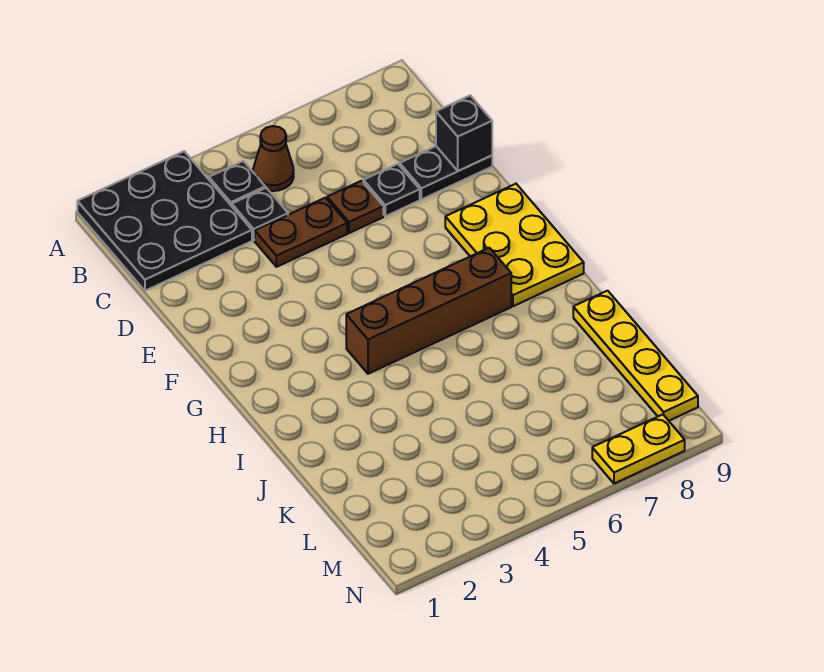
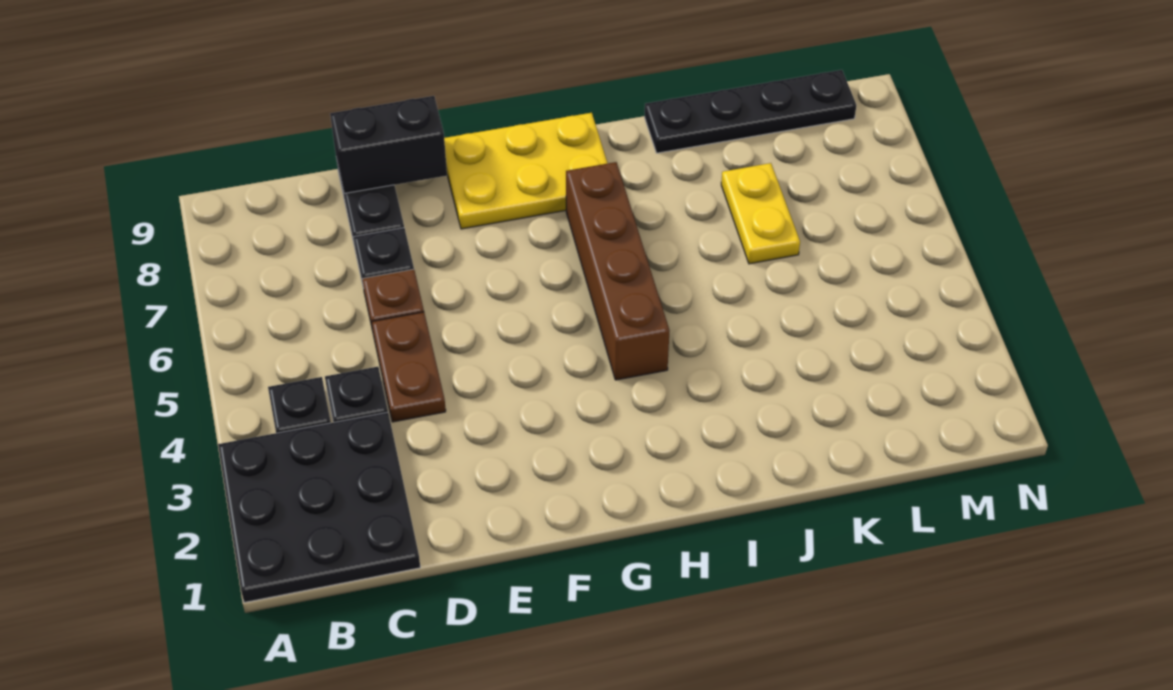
brown 1x1 cone [253,126,294,191] -> none
black 1x1 brick [436,95,492,171] -> black 1x2 brick [330,96,447,193]
yellow 1x4 plate [573,291,698,421] -> black 1x4 plate [645,70,856,153]
yellow 1x2 plate [592,414,685,484] -> yellow 1x2 plate moved to [721,163,800,264]

